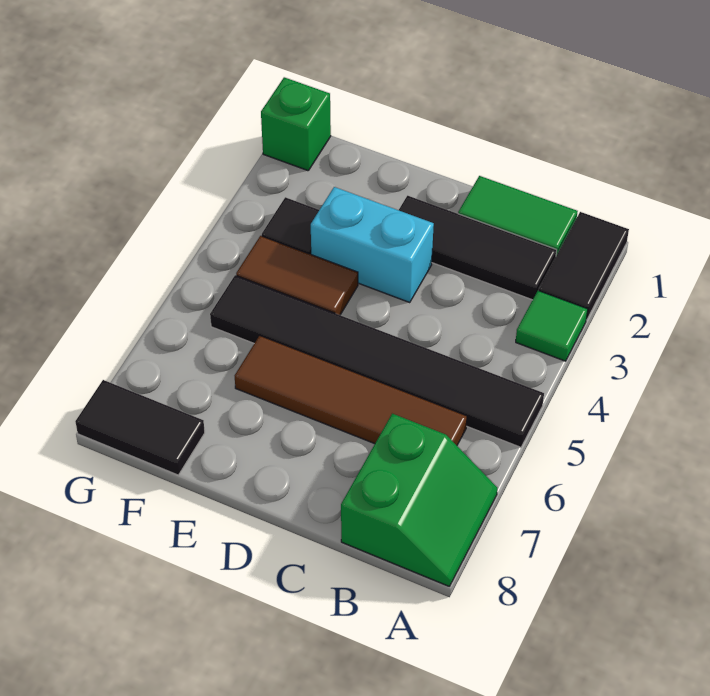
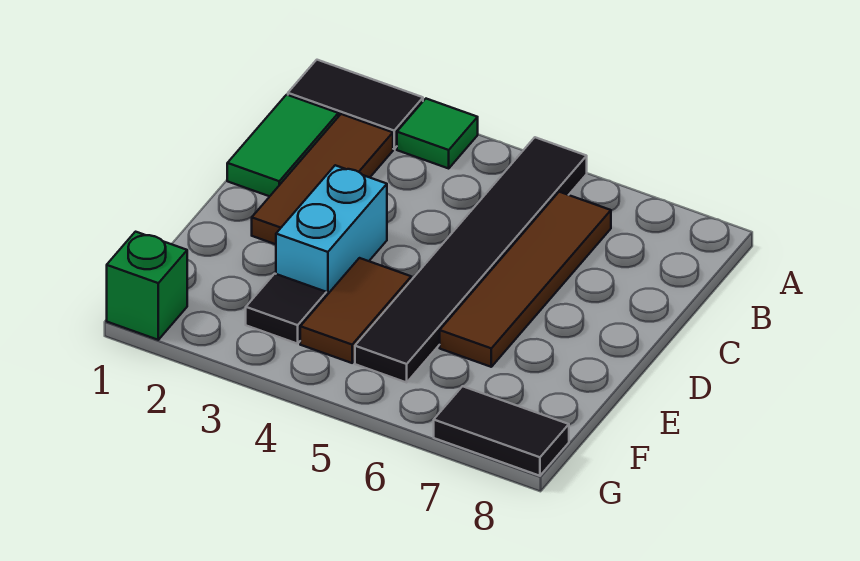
green 2x2 slope [341,414,497,586] -> none
black 1x3 tile [399,196,557,300] -> brown 1x3 tile [252,114,393,244]
black 1x2 tile [75,380,205,475] -> black 1x2 tile turned to [434,386,569,476]

